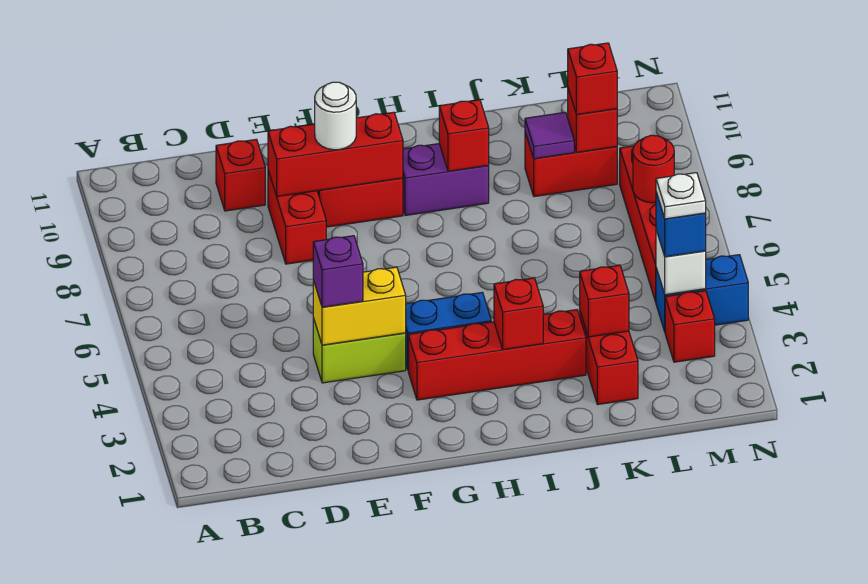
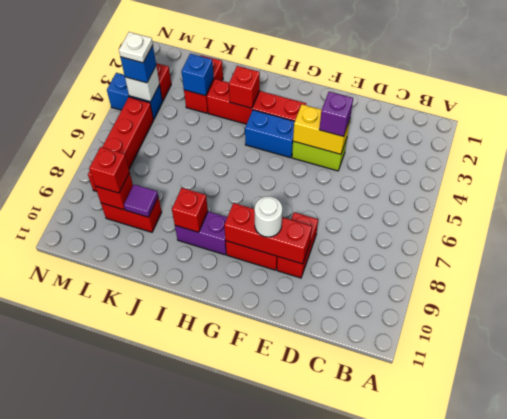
red 1x1 brick [216,139,265,211] -> none
red 1x1 brick [580,265,629,337] -> blue 1x1 brick [181,54,214,96]
red 1x1 round brick [633,135,674,203] -> none

